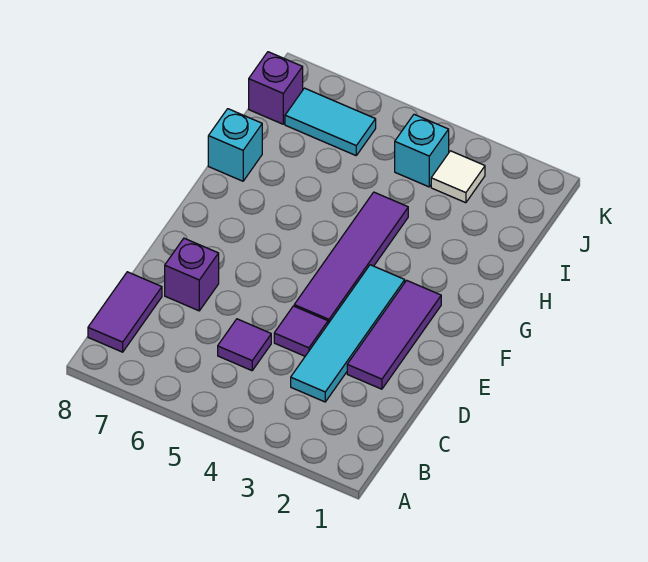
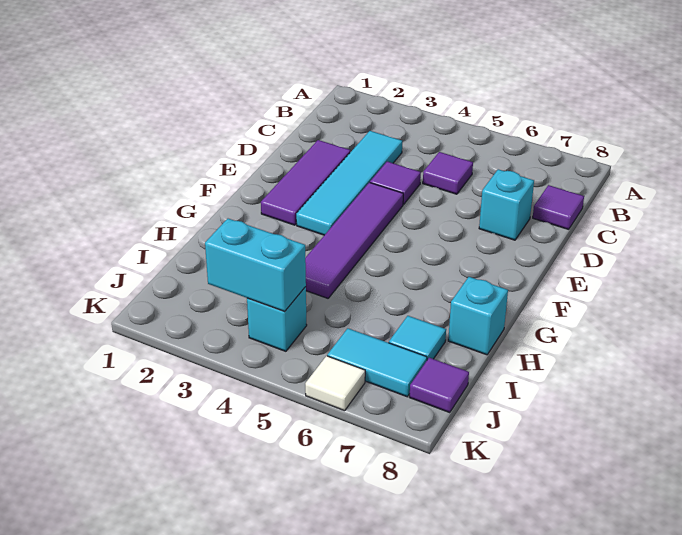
purple 1x2 tile [88,272,162,352] -> purple 1x1 tile [533,185,584,229]
purple 1x1 brick [165,238,219,311] -> cyan 1x1 brick [479,169,534,240]
none -> cyan 1x1 tile [389,316,446,360]
white 1x1 tile [431,151,485,203] -> white 1x1 tile moved to [305,356,365,411]
none -> cyan 1x2 brick [205,219,306,312]
purple 1x1 brick [249,52,303,124] -> purple 1x1 tile [410,358,469,413]

